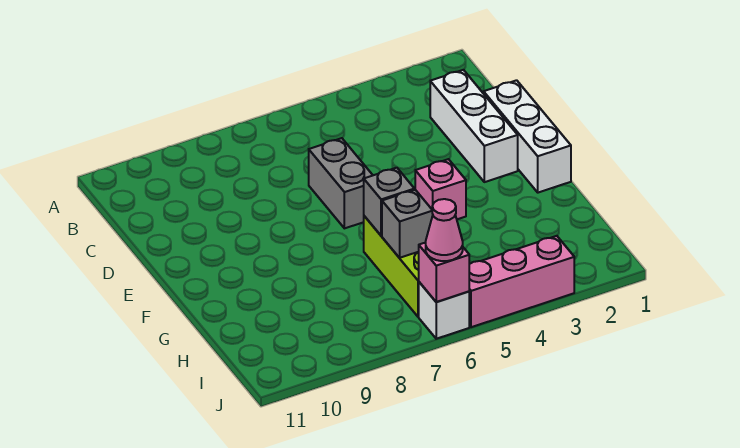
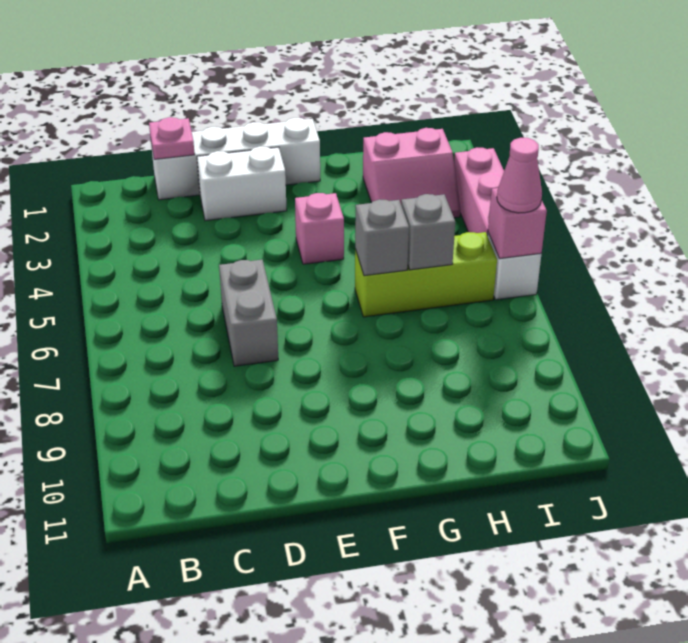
none -> pink 1x1 plate [149,117,195,159]
white 1x3 brick [430,70,518,182] -> white 1x2 brick [197,146,287,221]
white 1x3 brick [484,80,571,193] -> white 1x4 brick [151,118,320,200]
grey 1x2 brick [309,138,373,228] -> grey 1x2 brick turned to [219,260,278,366]
none -> pink 2x2 slope [363,128,460,218]

